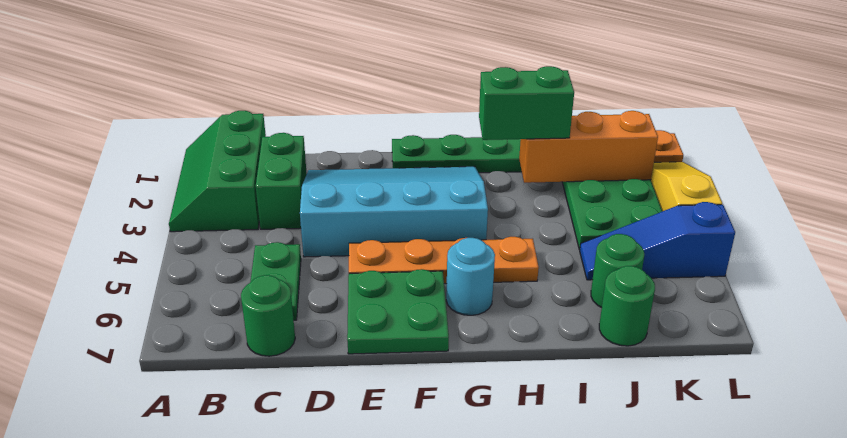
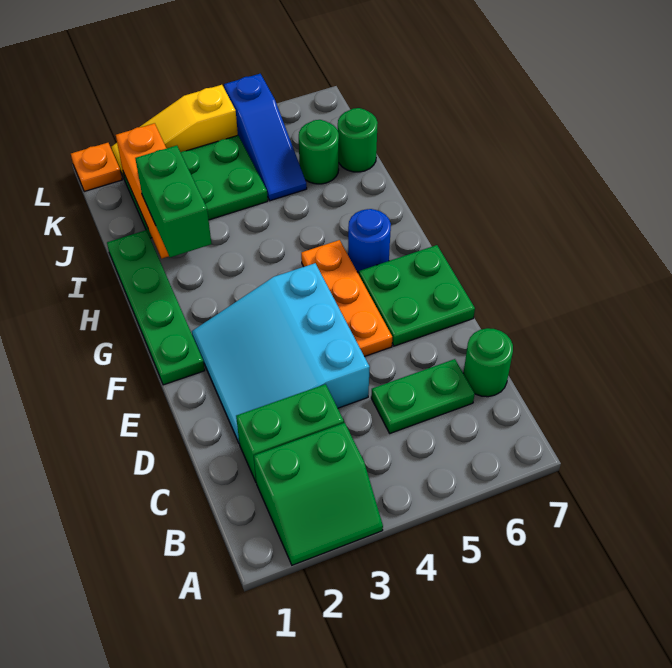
green 2x3 slope [169,111,266,232] -> green 2x2 slope [254,423,383,565]
cyan 3x4 slope [300,166,488,257] -> cyan 3x3 slope [192,263,370,442]
orange 1x4 plate [349,237,539,284] -> orange 1x3 plate [301,240,392,357]
cyan 1x1 round brick [446,238,495,315] -> blue 1x1 round brick [348,209,391,273]

